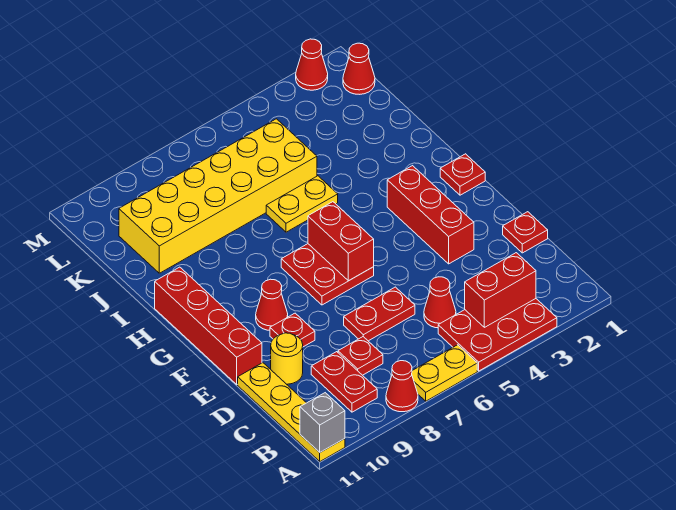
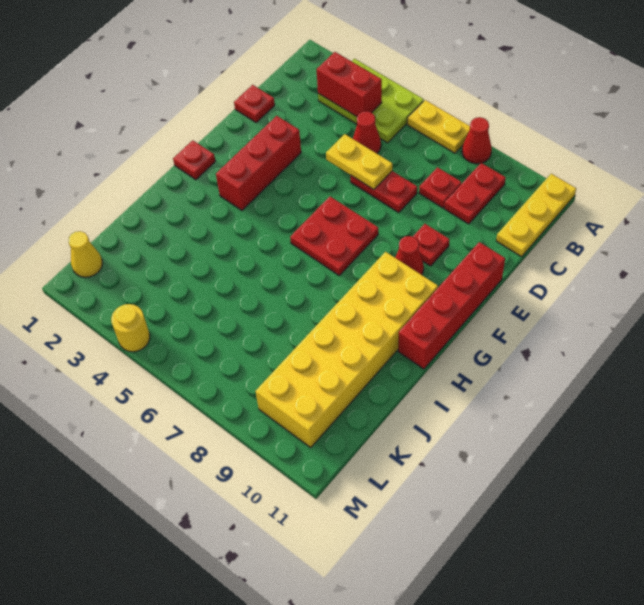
red 2x3 plate [438,299,557,371] -> lime 2x3 plate [318,59,424,143]
yellow 1x4 plate [238,363,345,461] -> yellow 1x3 plate [496,174,576,257]
grey 1x1 brick [300,393,345,452] -> none
yellow 1x1 round brick [271,333,303,384] -> yellow 1x1 round brick moved to [111,304,150,352]
red 1x2 brick [308,202,374,281] -> none
yellow 1x2 plate [266,176,338,232] -> yellow 1x2 plate moved to [326,134,392,190]
yellow 2x6 brick [119,119,317,273] -> yellow 2x6 brick turned to [256,252,438,448]
red 1x1 cone [343,43,375,94] -> yellow 1x1 cone [69,231,102,277]
red 1x1 cone [296,39,328,90] -> none

